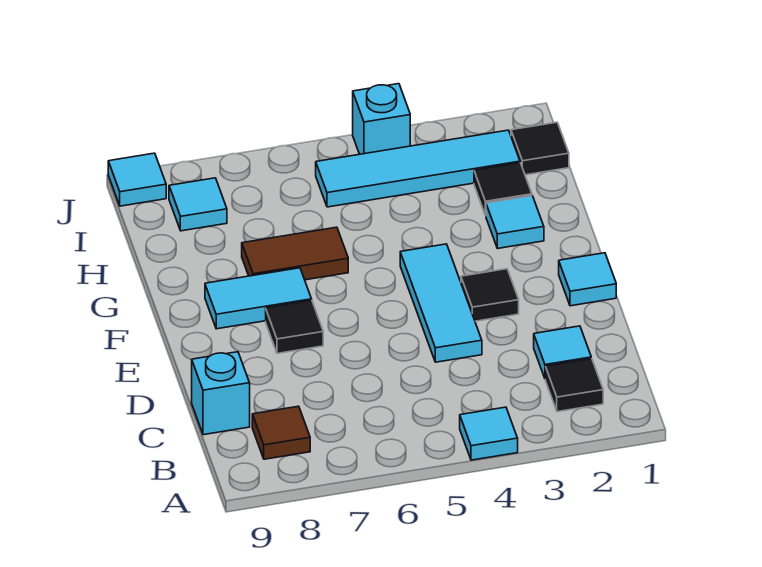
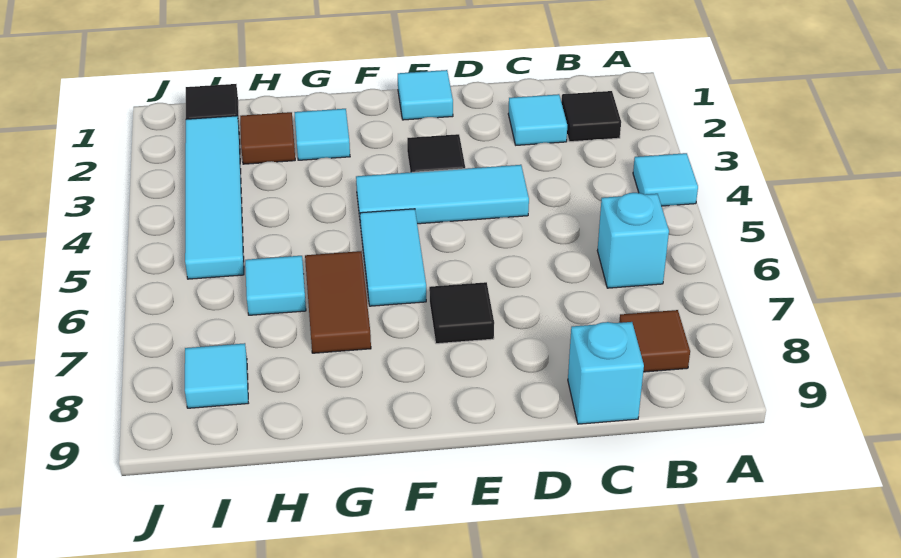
cyan 1x2 tile [205,268,312,329] -> cyan 1x2 tile moved to [360,209,426,306]
black 1x1 tile [474,163,532,216] -> brown 1x1 tile [240,112,295,164]
cyan 1x1 brick [353,84,410,154] -> cyan 1x1 brick moved to [597,193,669,288]
cyan 1x1 tile [108,153,166,206] -> cyan 1x1 tile moved to [245,256,306,315]

